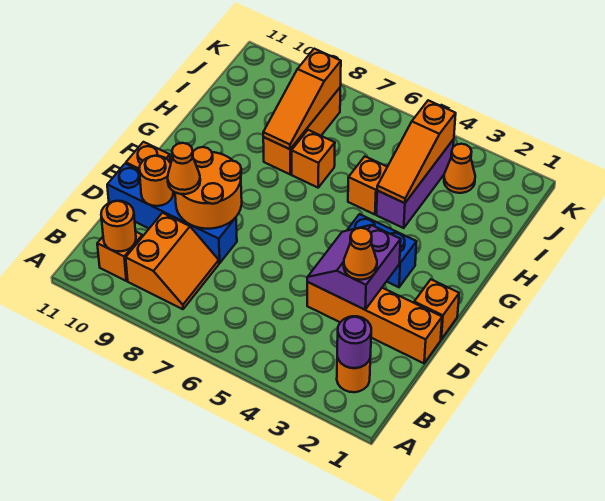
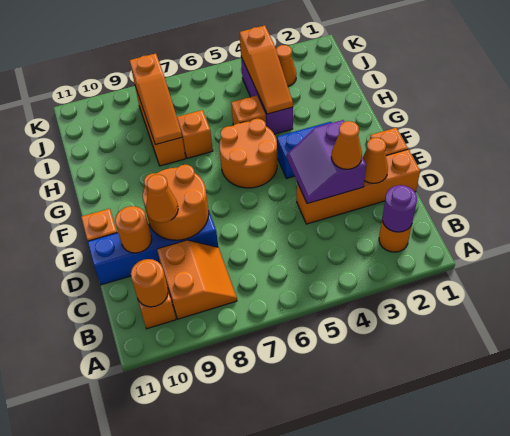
none -> orange 1x1 cone [363,138,388,183]
none -> orange 2x2 round brick [219,119,277,188]

